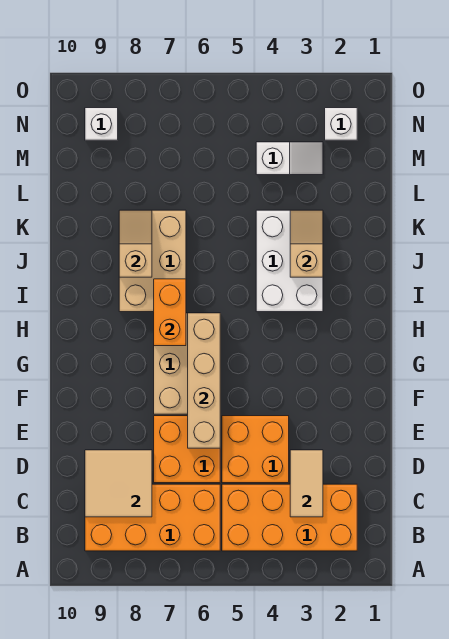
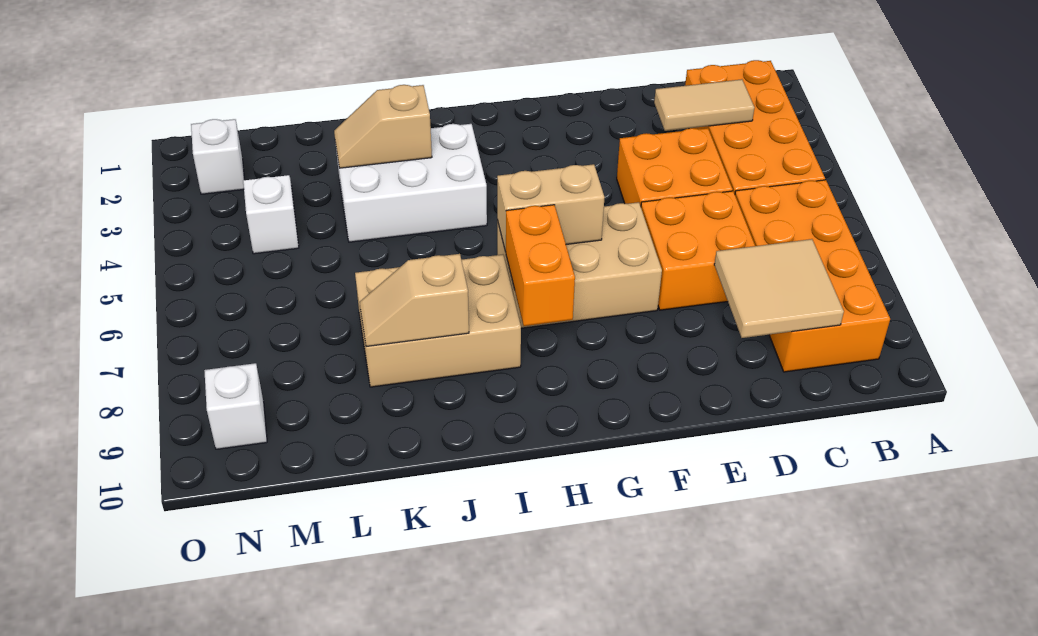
tan 1x4 brick [188,313,220,448] -> tan 1x2 brick [497,164,605,252]
orange 1x2 brick [154,279,186,346] -> orange 1x2 brick turned to [506,205,575,326]

